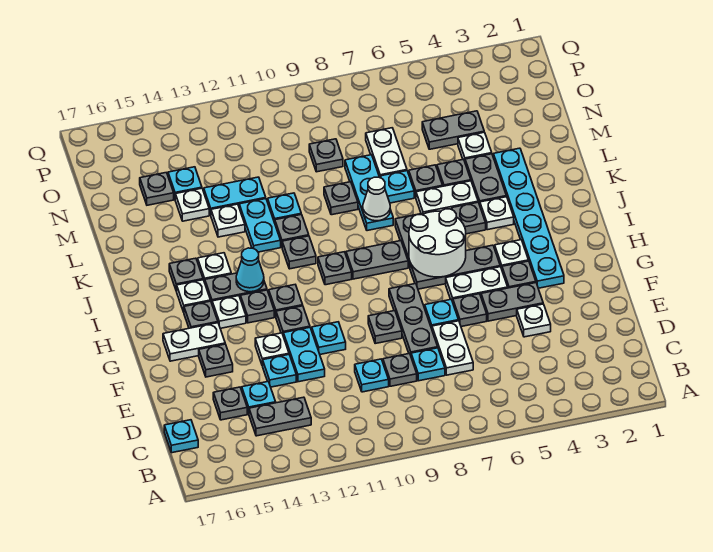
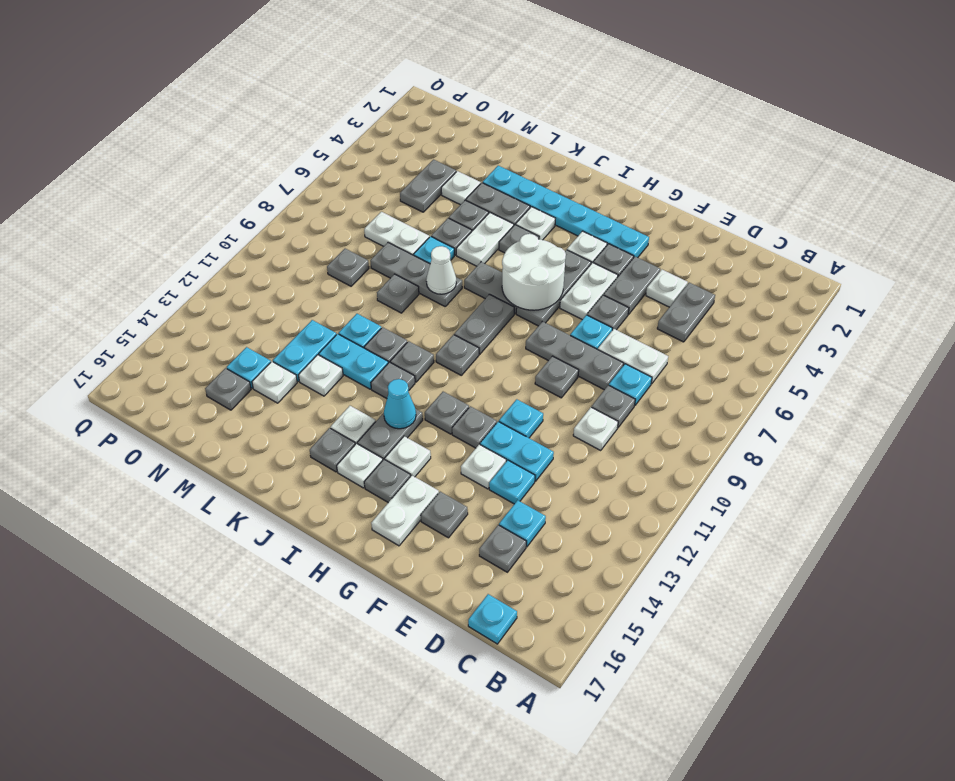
grey 1x2 plate [249,397,311,436] -> grey 1x2 plate moved to [657,283,715,342]
cyan 1x1 plate [355,359,389,392] -> white 1x1 plate [573,407,618,450]
grey 1x1 plate [240,290,274,323] -> grey 1x1 plate moved to [371,362,415,399]
cyan 1x3 plate [345,155,393,231] -> grey 1x3 plate [370,243,462,306]

